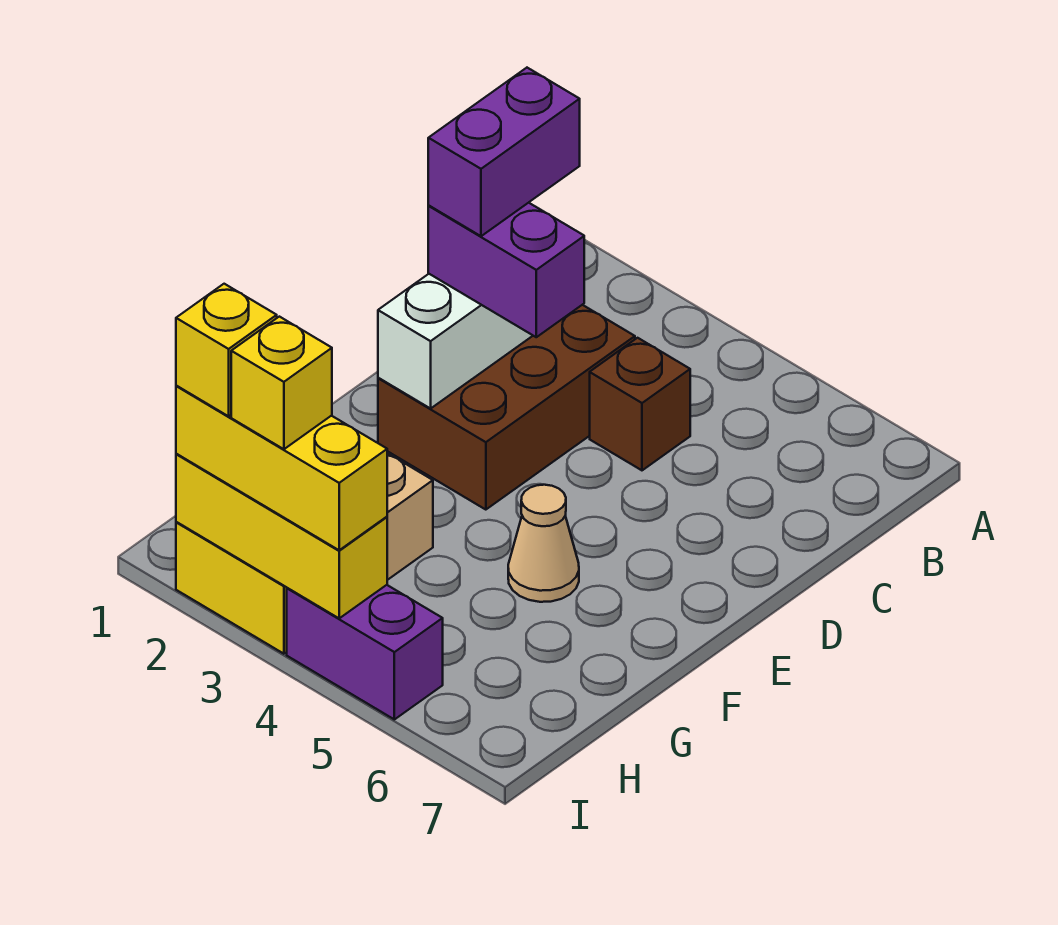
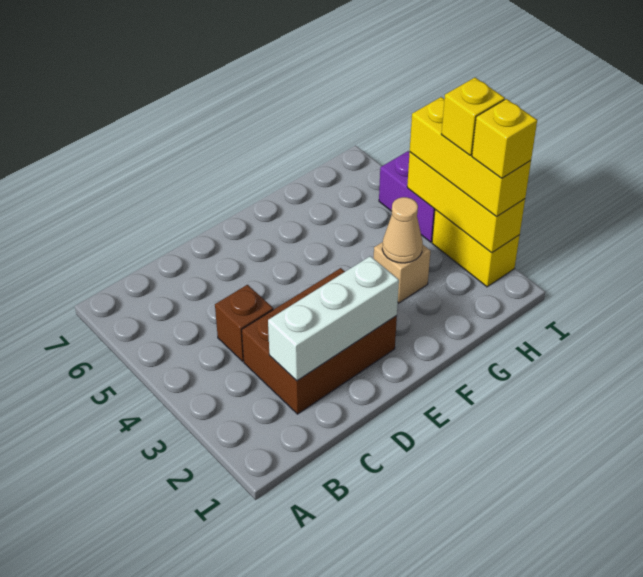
purple 1x2 brick [428,68,580,236] -> none
purple 1x2 brick [428,203,584,337] -> none
tan 1x1 cone [508,485,579,602] -> tan 1x1 cone moved to [382,197,423,263]

